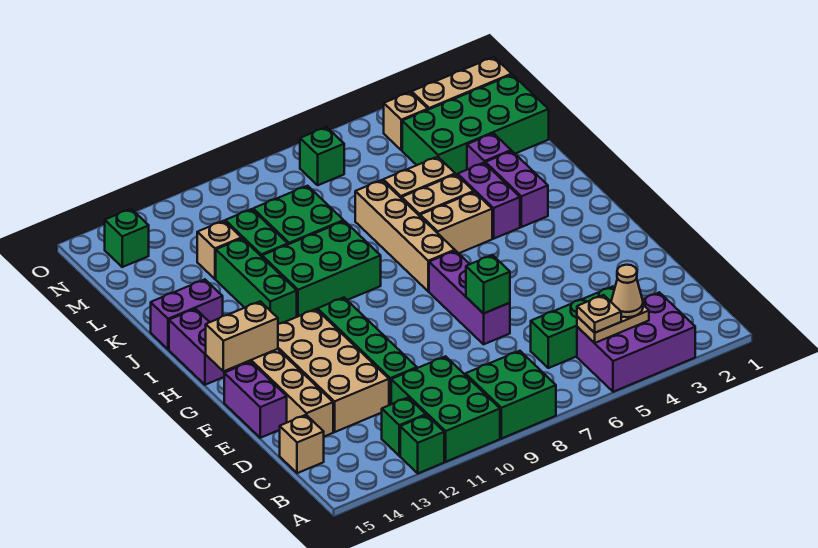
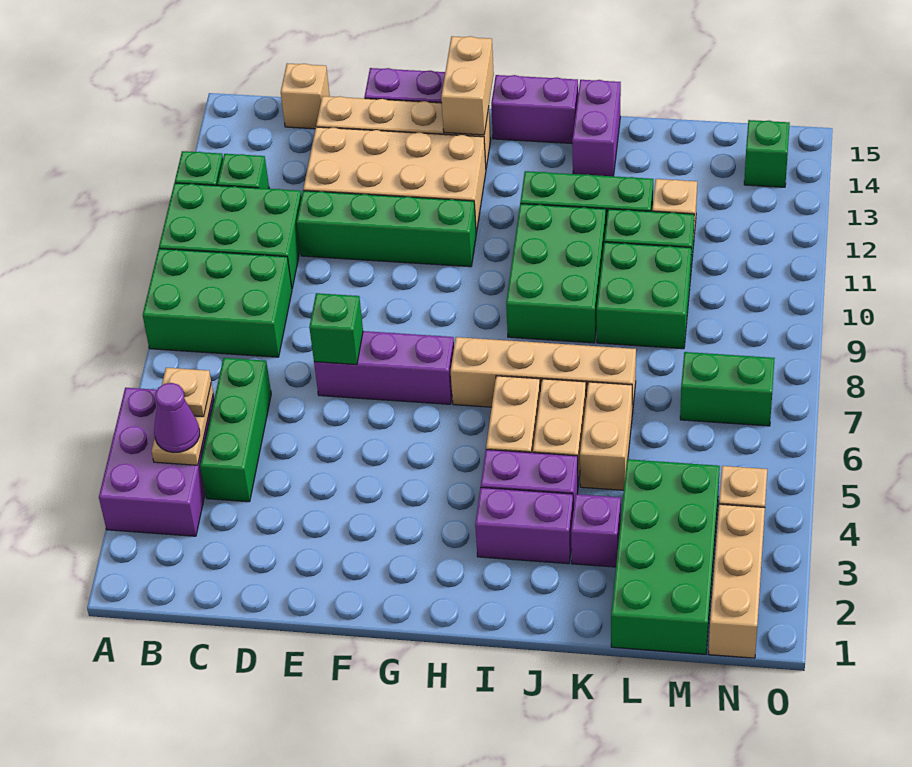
green 2x2 brick [465,351,556,439] -> green 2x3 brick [143,249,292,357]
tan 1x1 cone [611,265,643,317] -> purple 1x1 cone [154,383,200,453]
green 1x1 brick [300,127,344,185] -> green 1x2 brick [680,352,775,426]

